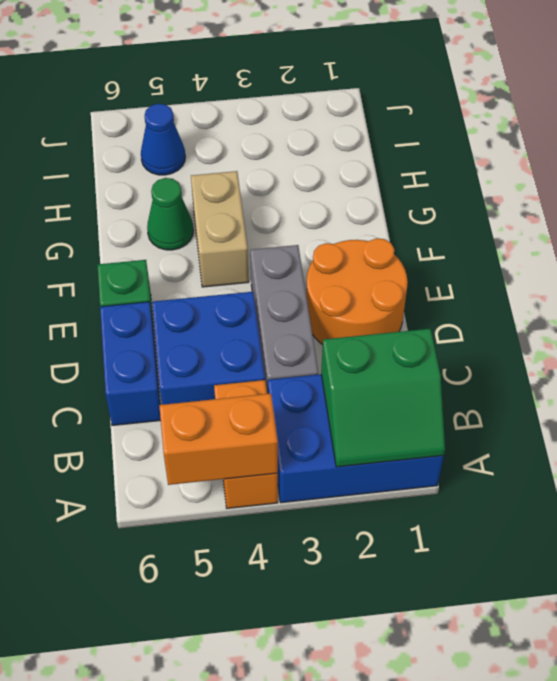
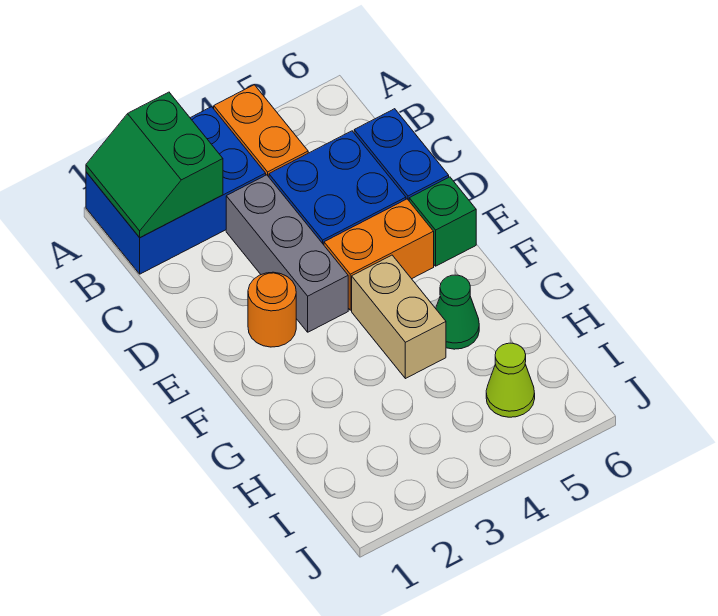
green 2x2 slope [321,329,445,467] -> green 2x2 slope turned to [86,92,223,238]
orange 1x2 brick [159,394,278,485] -> orange 1x2 brick moved to [324,199,434,310]
orange 2x2 round brick [306,238,408,345] -> orange 1x1 round brick [248,272,296,347]
blue 1x1 cone [141,104,185,175] -> lime 1x1 cone [486,343,535,417]

